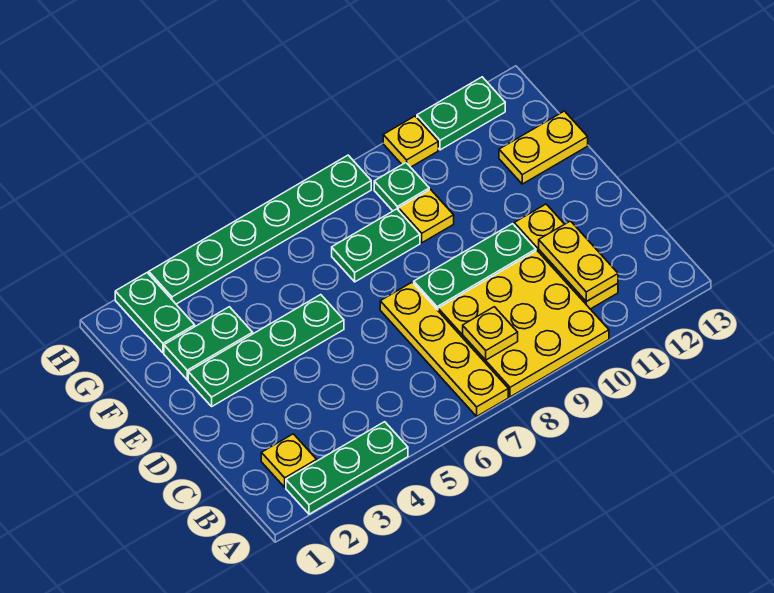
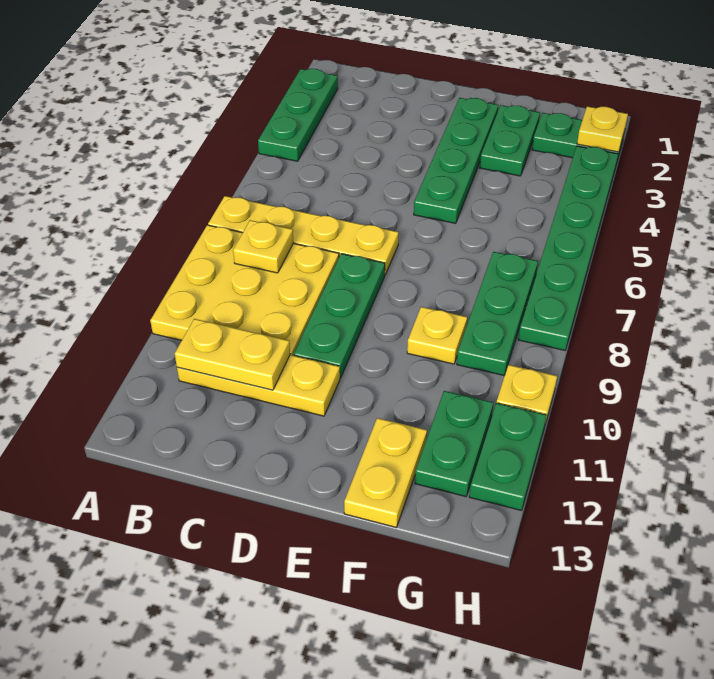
yellow 1x1 plate [261,434,317,487] -> yellow 1x1 plate moved to [577,106,628,152]
green 1x2 plate [332,209,420,282] -> green 1x2 plate moved to [415,391,493,497]
green 1x1 plate [374,163,429,211] -> green 1x3 plate [457,252,538,375]

